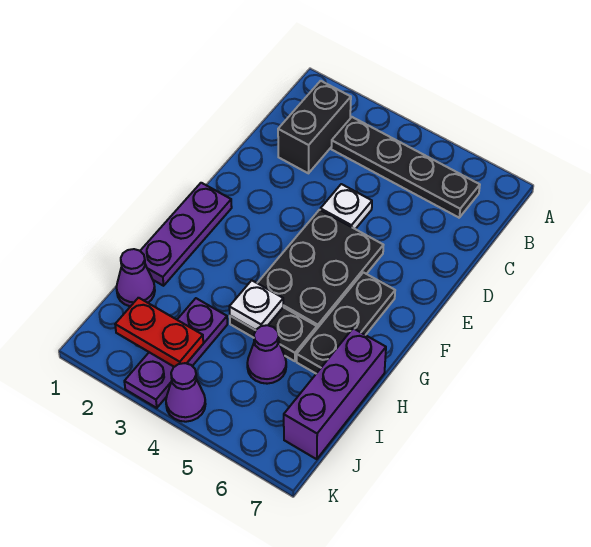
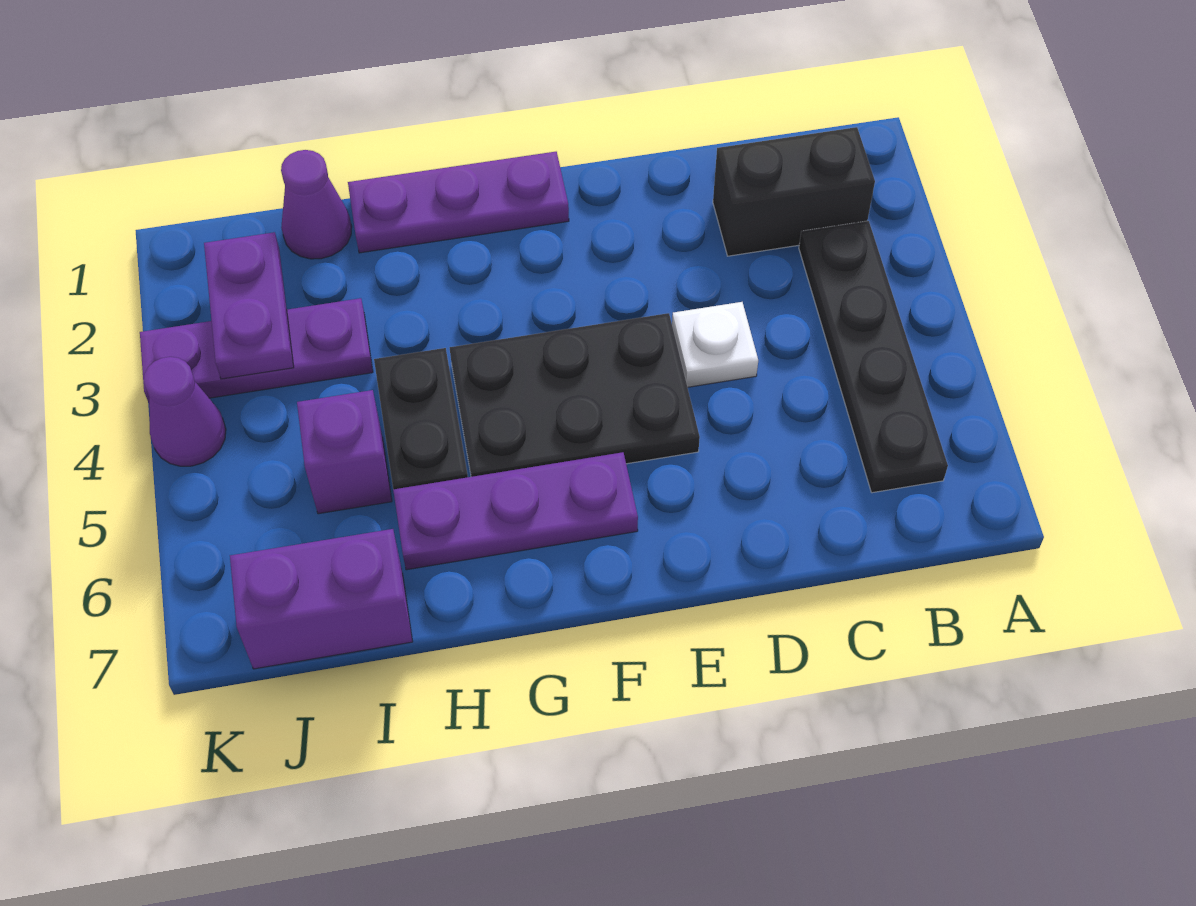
black 1x3 plate [297,272,395,373] -> purple 1x3 plate [393,452,638,570]
white 1x1 plate [229,280,283,330] -> none
purple 1x3 brick [284,328,386,459] -> purple 1x2 brick [230,529,413,669]
purple 1x1 cone [247,325,286,384] -> purple 1x1 brick [297,390,392,514]
red 1x2 plate [115,298,203,367] -> purple 1x2 plate [204,232,294,379]

